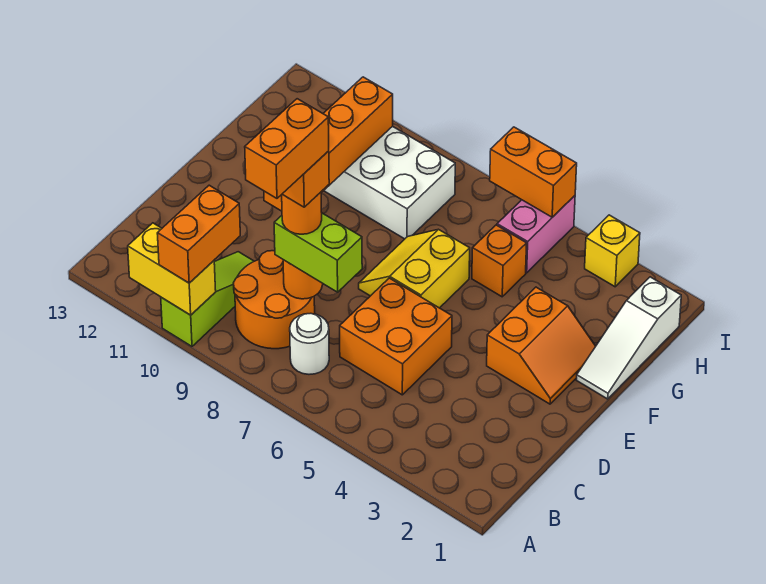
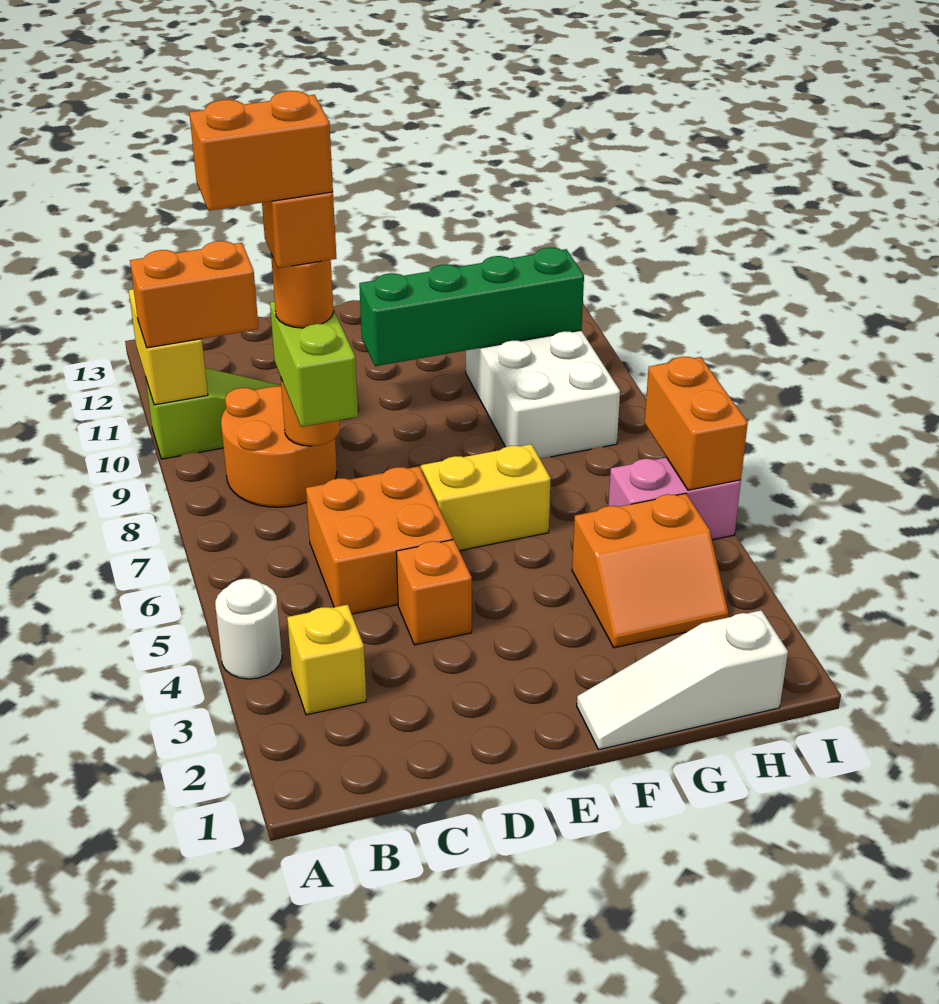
white 1x1 round brick [290,314,329,374] -> white 1x1 round brick moved to [215,579,282,679]
orange 2x2 slope [487,287,596,404] -> orange 2x2 slope moved to [572,493,728,648]
orange 1x4 brick [264,77,393,211] -> green 1x4 brick [359,248,584,366]
orange 1x1 brick [472,225,527,297] -> orange 1x1 brick moved to [396,540,472,645]
yellow 1x1 brick [585,215,640,287] -> yellow 1x1 brick moved to [287,605,366,715]

